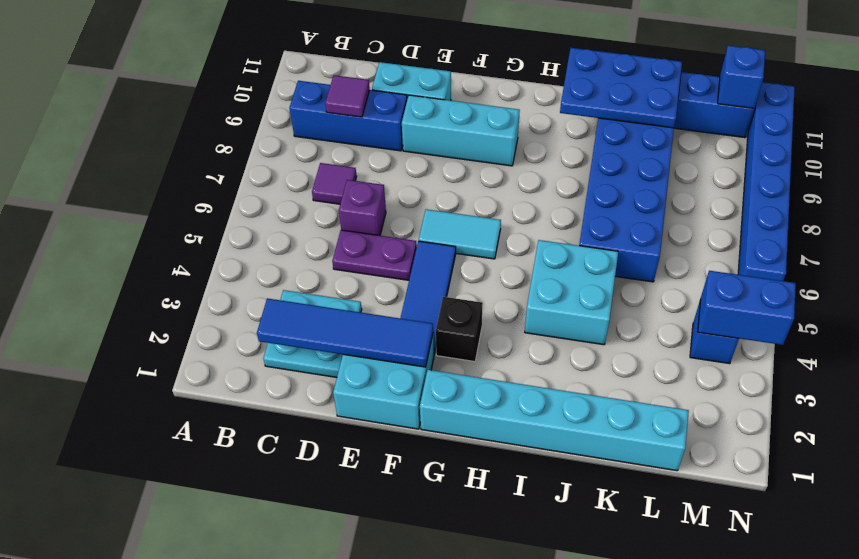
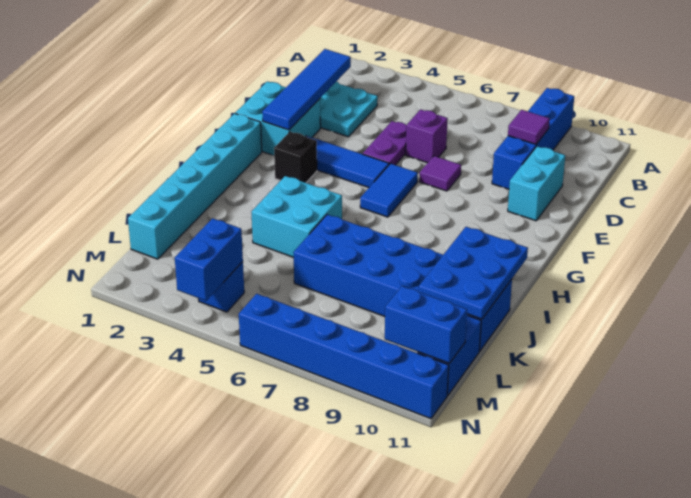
blue 1x3 brick [290,81,407,151] -> blue 1x4 brick [492,88,574,189]
purple 1x1 tile [312,163,357,204] -> purple 1x1 tile moved to [419,156,461,191]
cyan 1x3 brick [402,95,520,166] -> none
cyan 1x2 tile [419,209,501,259] -> blue 1x2 tile [360,164,418,217]
blue 1x1 brick [718,46,765,108] -> blue 1x2 brick [385,286,467,363]

